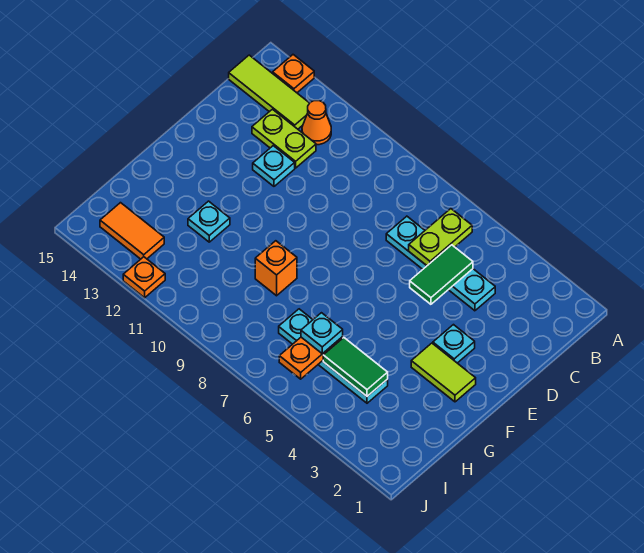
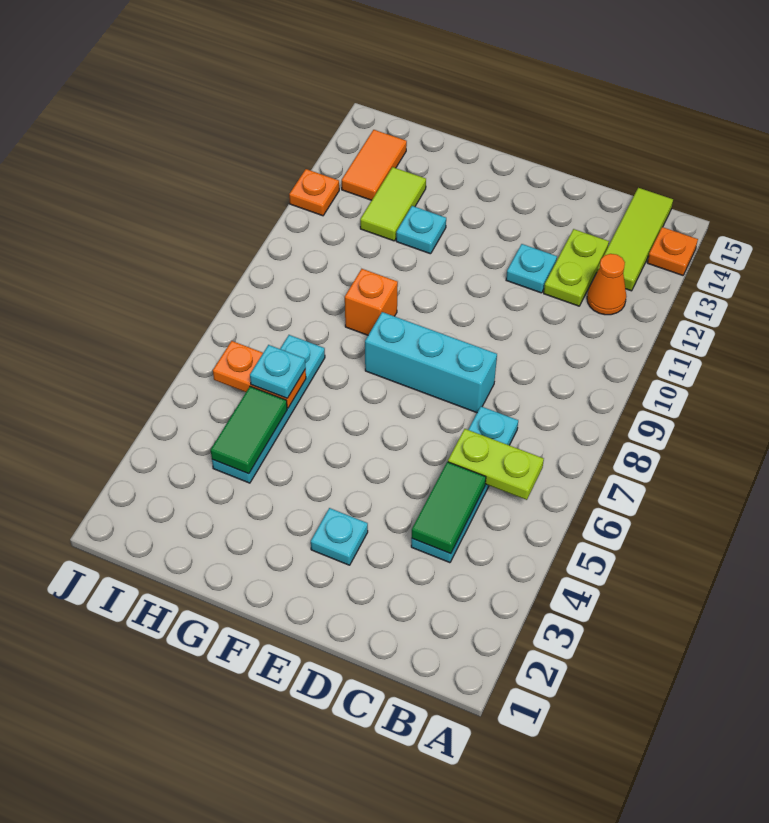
green 1x2 tile [410,245,473,304] -> green 1x2 tile turned to [412,462,486,554]
none -> cyan 1x3 brick [365,312,497,413]
lime 1x2 tile [411,343,476,402] -> lime 1x2 tile moved to [360,167,426,241]

